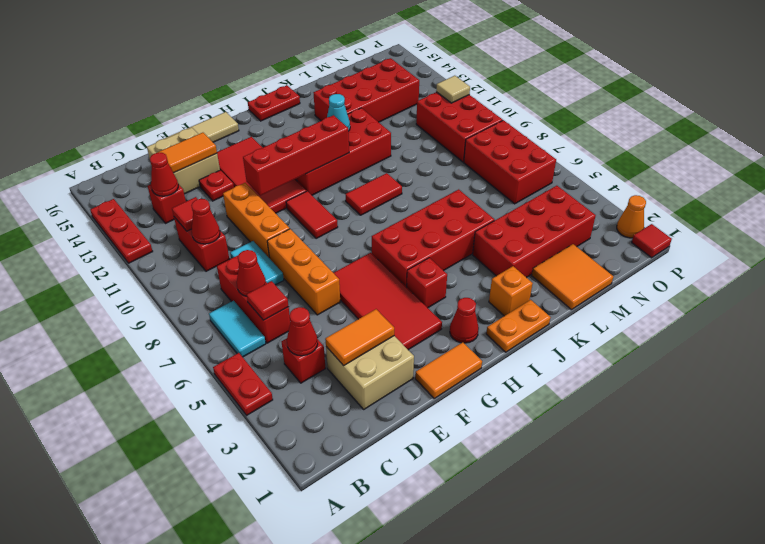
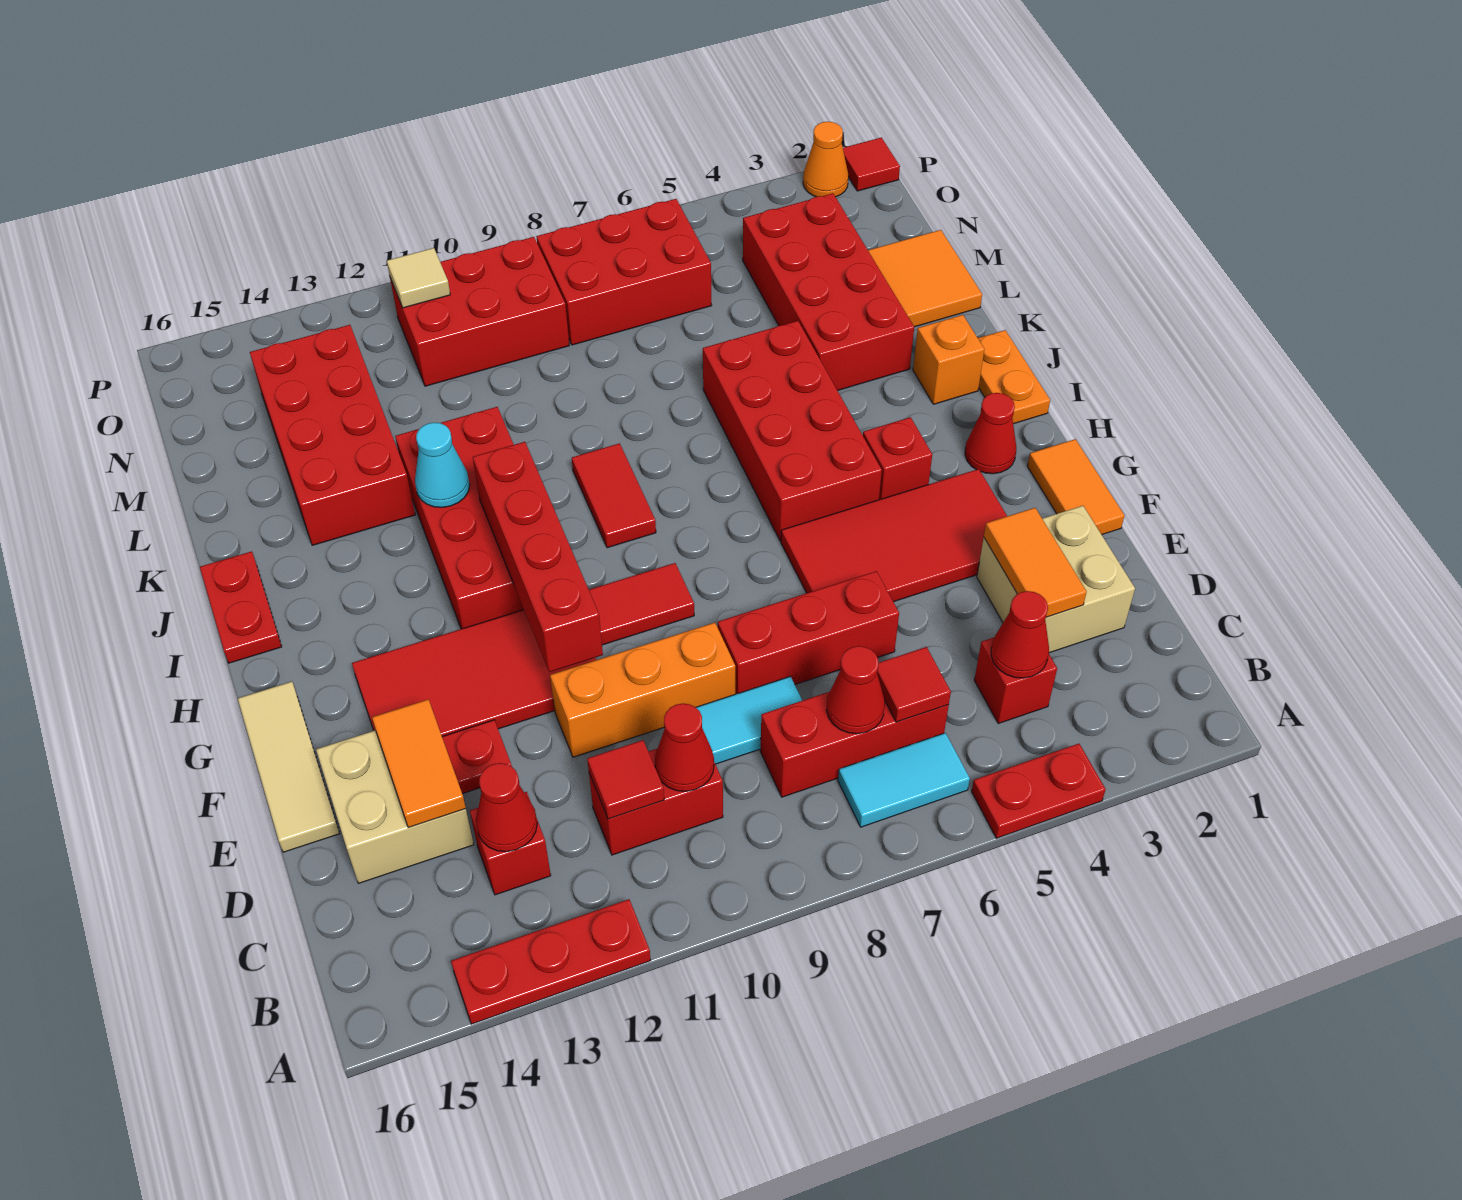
orange 1x3 brick [267,229,340,315] -> red 1x3 brick [718,571,899,694]

